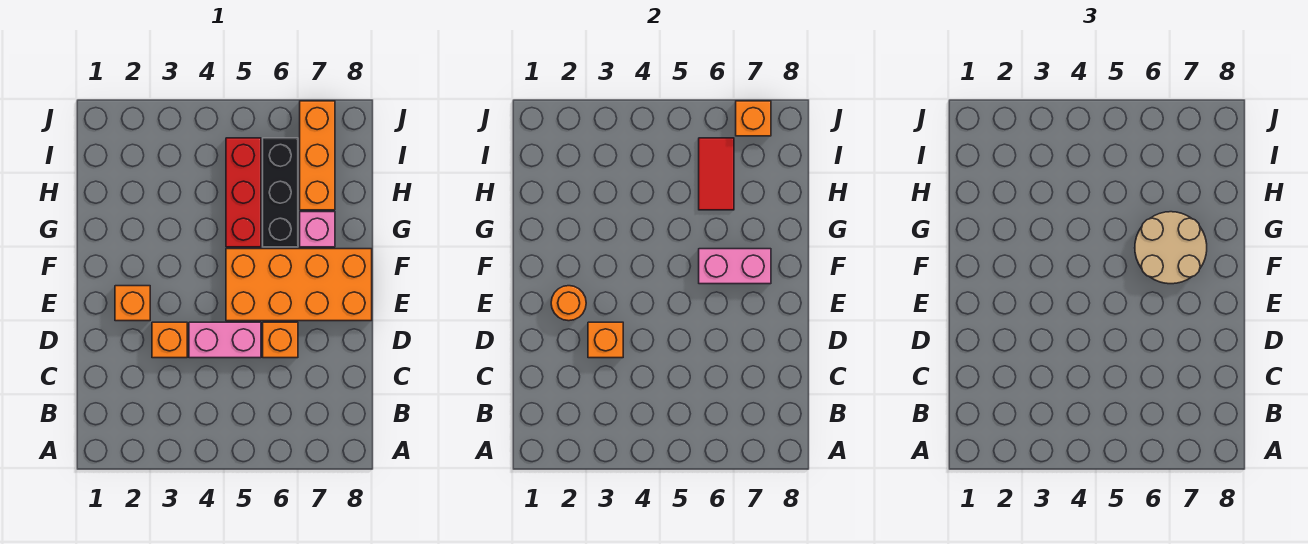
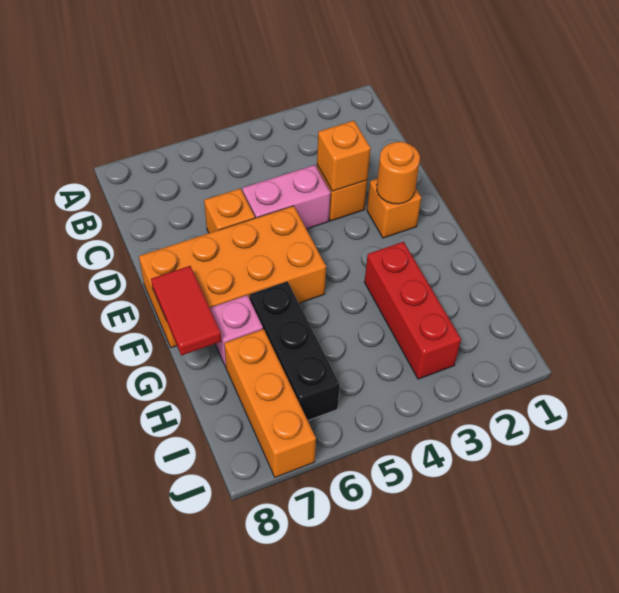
pink 1x2 brick [699,249,771,284] -> none
tan 2x2 round brick [1135,212,1207,284] -> none
red 1x3 brick [226,138,261,247] -> red 1x3 brick moved to [364,242,461,379]
red 1x2 tile [699,138,734,210] -> red 1x2 tile moved to [151,266,221,356]
orange 1x1 brick [736,101,771,136] -> none

